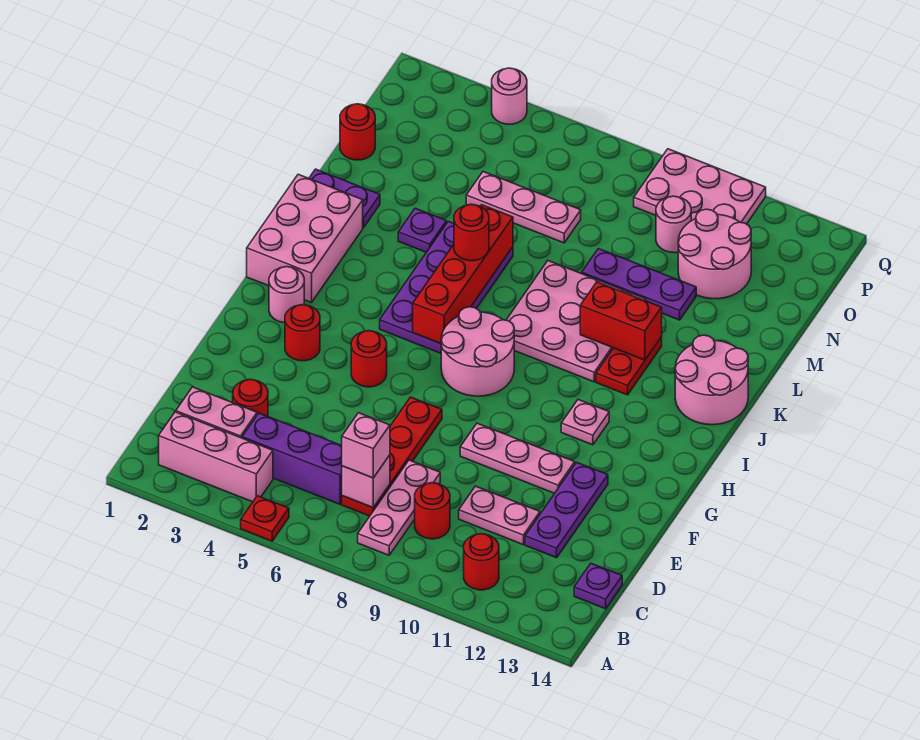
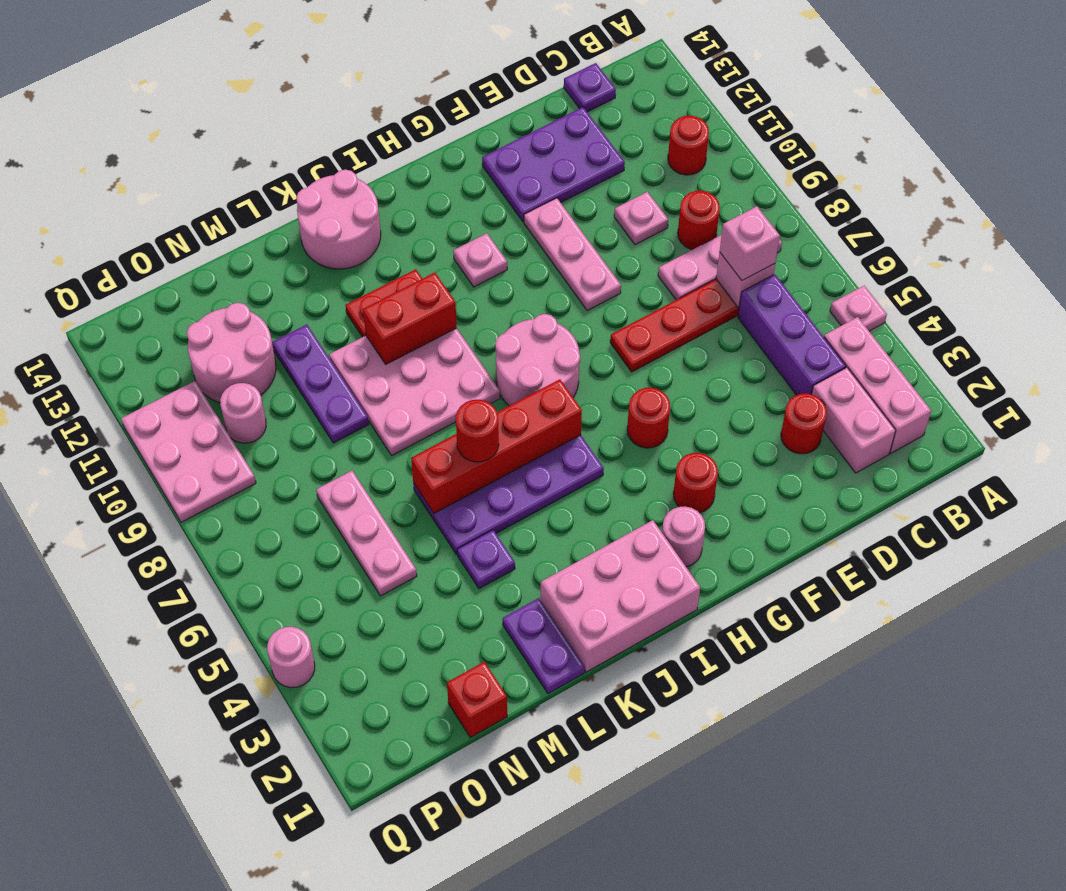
red 1x1 plate [241,496,289,541] -> pink 1x1 plate [830,286,887,331]
pink 1x2 plate [459,486,540,545] -> pink 1x1 plate [614,192,668,245]
purple 1x3 plate [525,462,608,558] -> purple 2x3 plate [482,107,625,222]
red 1x2 brick [580,282,662,360] -> red 1x2 brick turned to [363,273,457,364]
red 1x1 round brick [340,104,375,160] -> red 1x1 brick [447,662,507,737]

